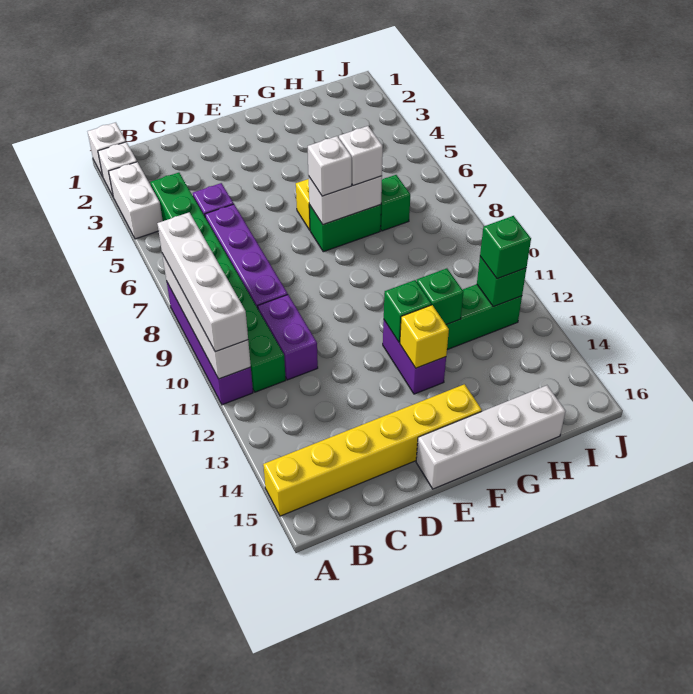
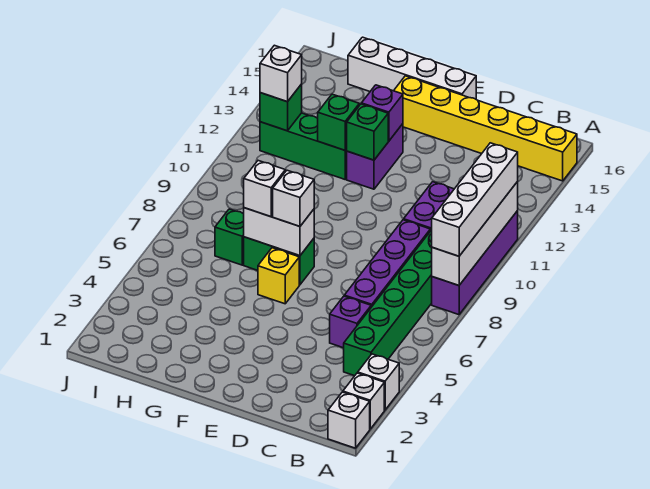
white 1x2 brick [109,162,163,239] -> white 1x1 brick [358,354,399,410]
yellow 1x1 brick [400,305,449,368] -> purple 1x1 brick [361,85,403,141]
green 1x1 brick [480,216,531,279] -> white 1x1 brick [260,45,302,102]

